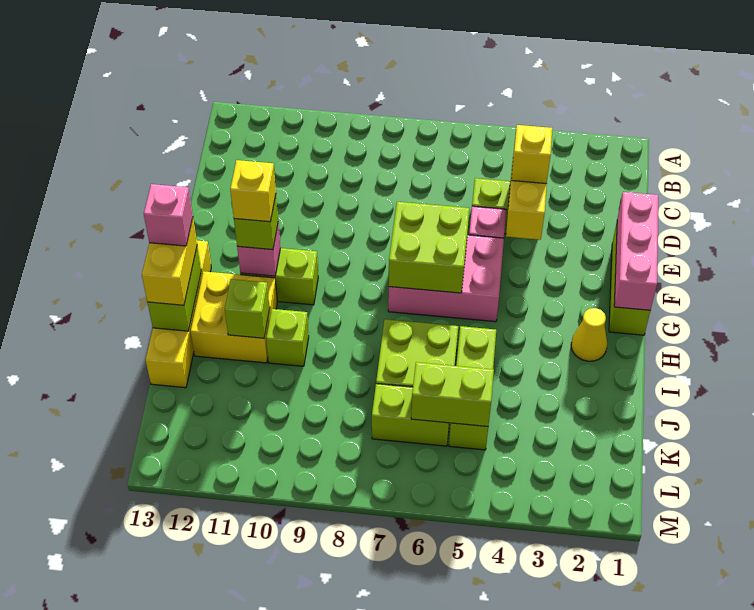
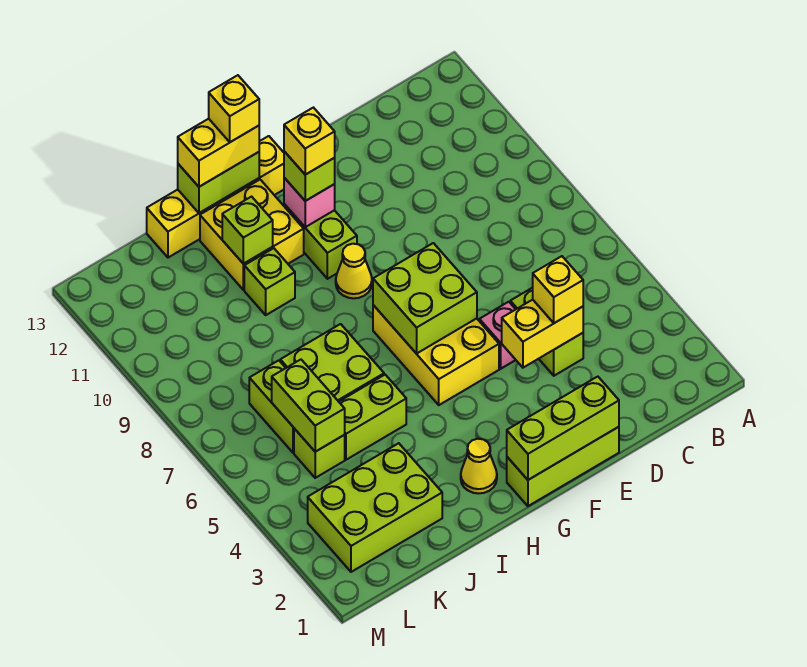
pink 1x3 brick [614,192,658,310] -> lime 1x3 brick [507,377,619,480]
pink 2x3 brick [388,235,504,322] -> yellow 2x3 brick [373,305,499,405]
none -> yellow 1x1 cone [336,244,372,298]
pink 1x1 brick [144,184,193,246] -> yellow 1x1 brick [209,75,259,142]
none -> lime 2x3 brick [308,443,442,572]

